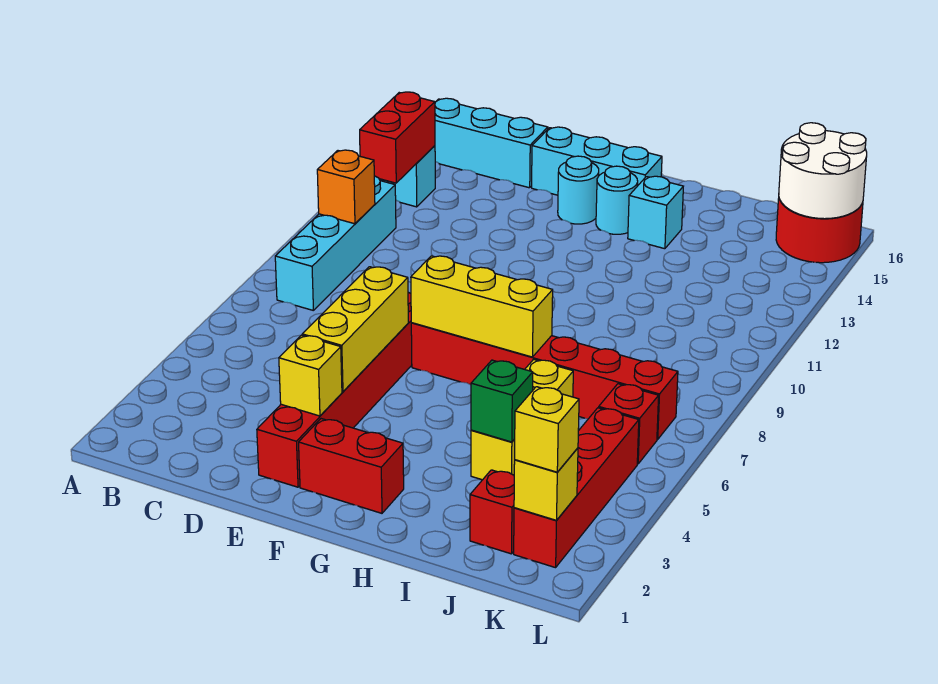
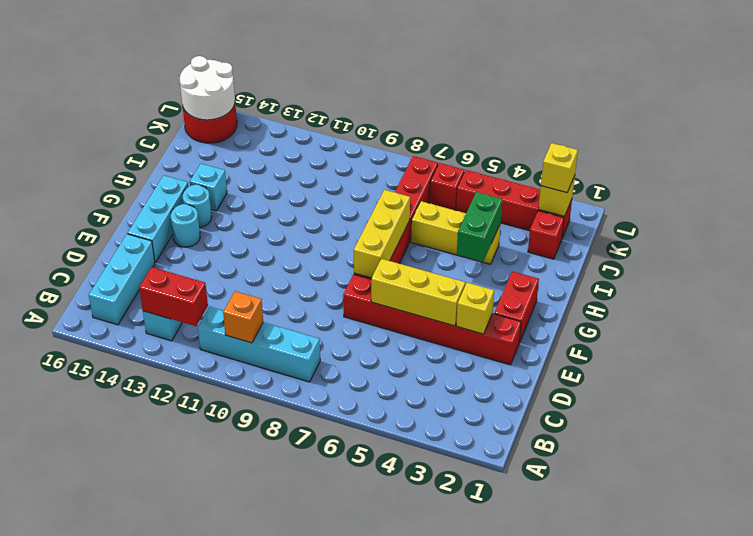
green 1x1 brick [471,360,533,442] -> green 1x2 brick [457,192,502,262]

